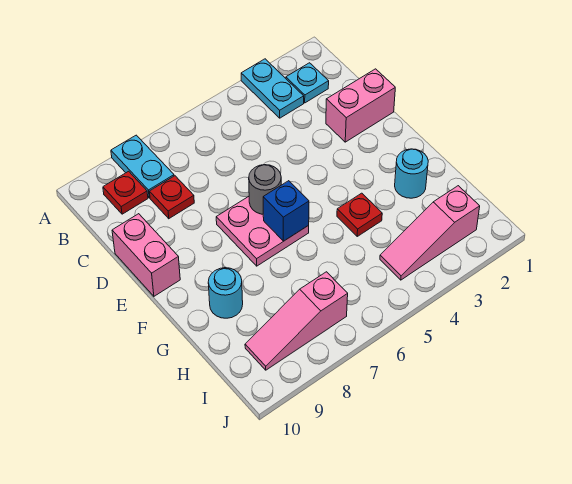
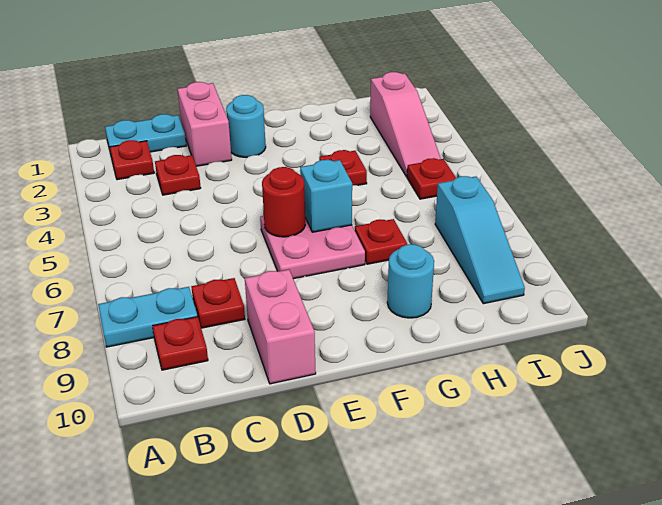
cyan 1x2 plate [241,59,304,118] -> cyan 1x2 plate moved to [105,114,186,154]
cyan 1x1 plate [286,63,329,103] -> red 1x1 plate [110,140,154,180]
none -> red 1x1 plate [155,155,201,195]
pink 1x2 brick [112,214,180,296] -> pink 1x2 brick turned to [245,270,316,384]
grey 1x1 round brick [249,165,281,214] -> red 1x1 round brick [262,167,305,237]
blue 1x1 brick [263,181,309,241] -> cyan 1x1 brick [300,160,352,232]
cyan 1x1 round brick [395,149,428,198] -> cyan 1x1 round brick moved to [226,95,266,157]
none -> red 1x1 plate [355,219,407,264]
none -> red 1x1 plate [407,158,456,199]
pink 1x3 slope [245,272,348,370] -> cyan 1x3 slope [435,176,525,304]

